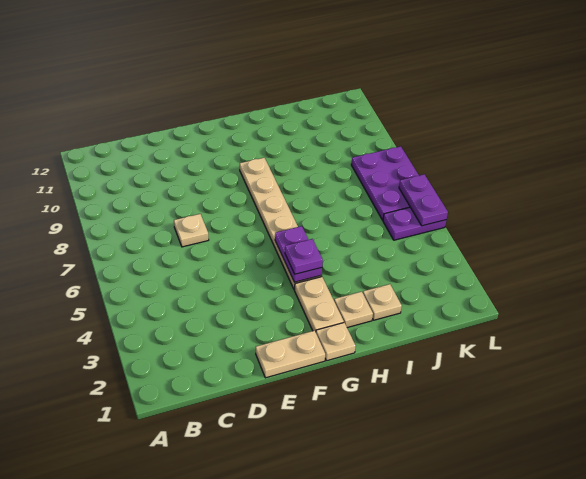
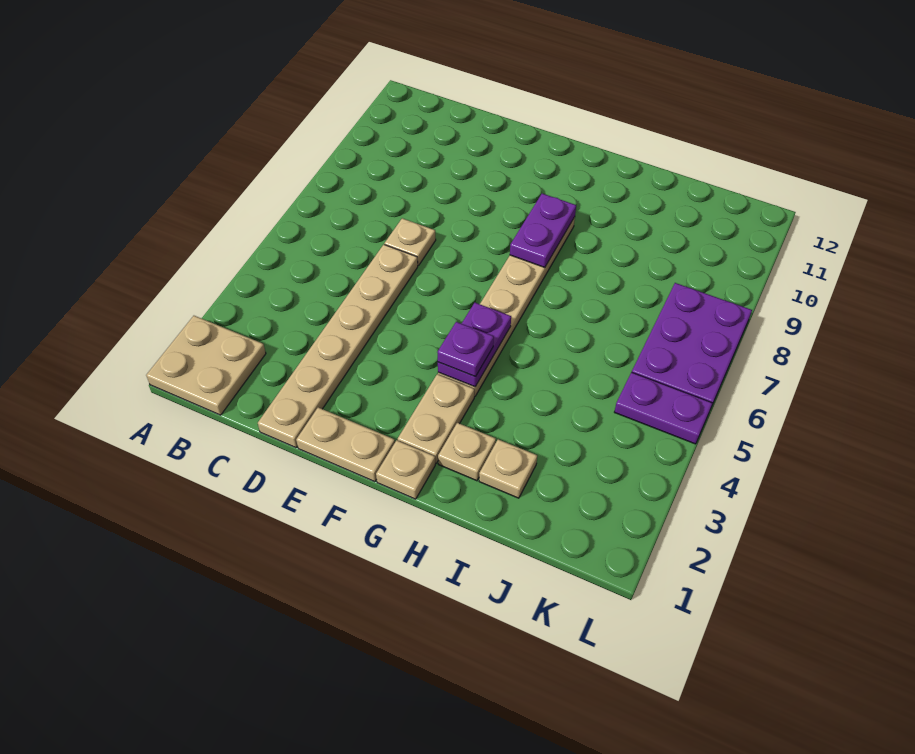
none -> tan 2x2 plate [146,316,266,415]
none -> tan 1x6 plate [258,245,418,448]
purple 1x2 plate [399,174,448,226] -> purple 1x2 plate moved to [510,194,576,268]

